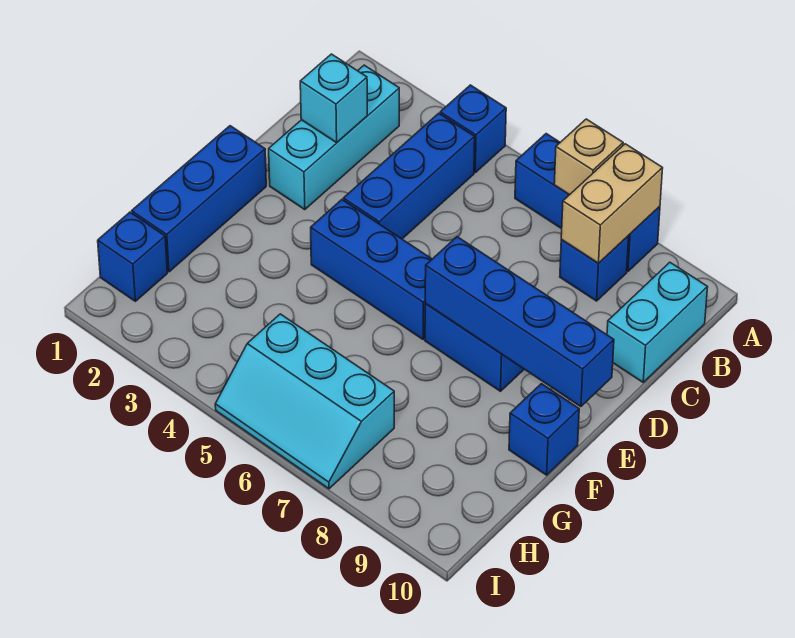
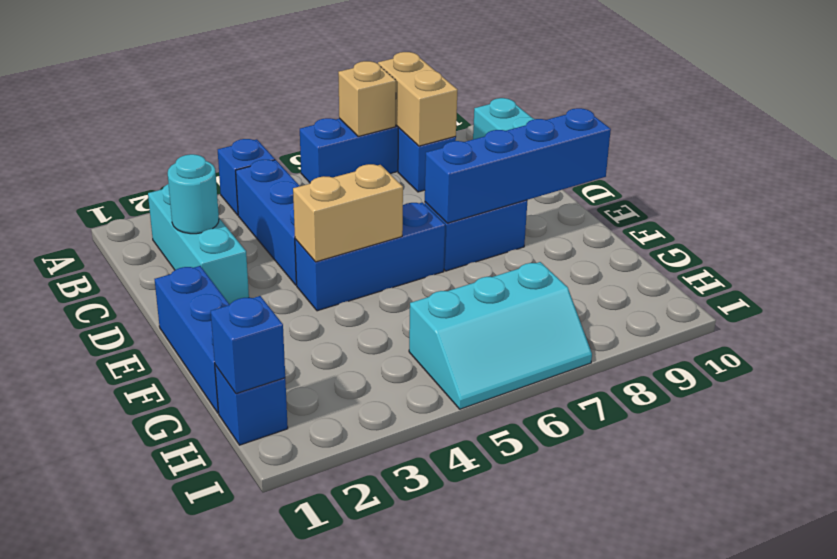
cyan 1x1 brick [300,54,367,143] -> cyan 1x1 round brick [168,154,219,234]
none -> tan 1x2 brick [293,164,403,262]
blue 1x1 brick [509,384,579,475] -> blue 1x1 brick moved to [211,296,285,394]

